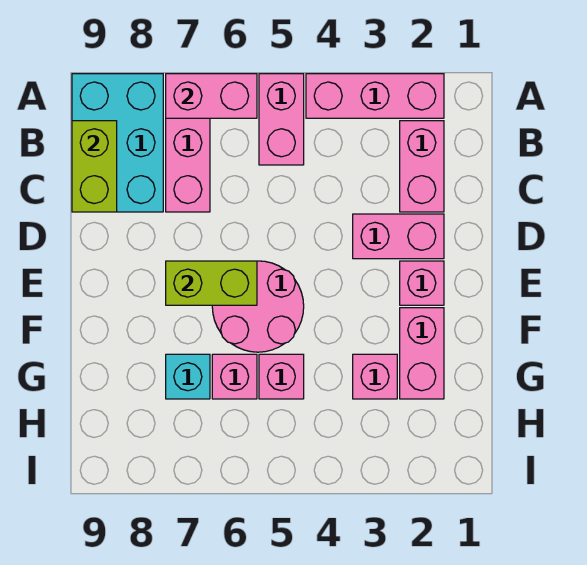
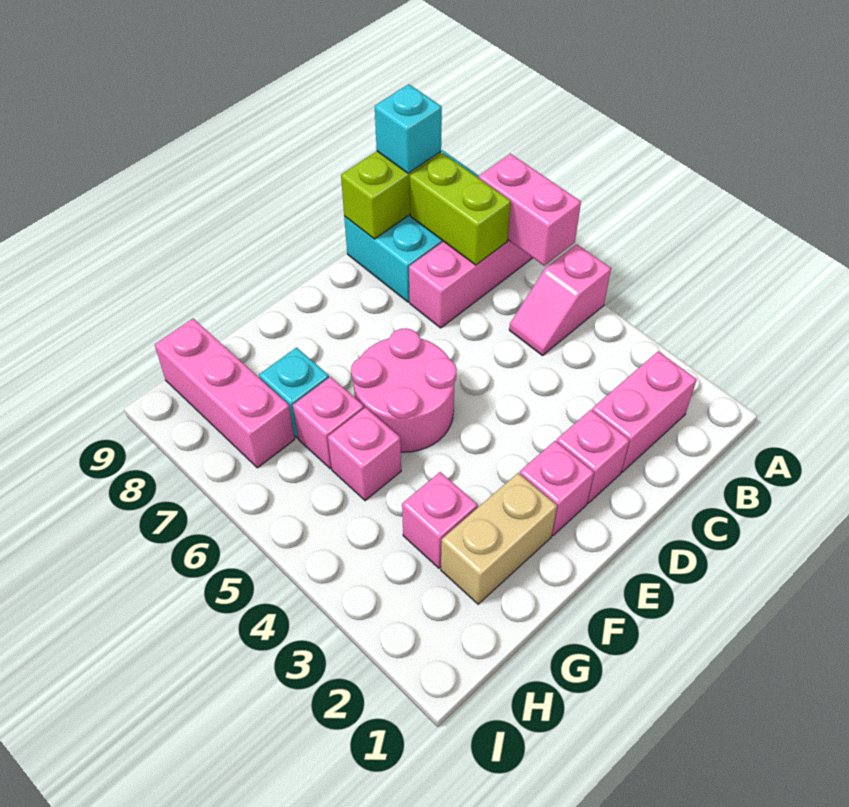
pink 1x3 brick [306,74,444,118] -> pink 1x3 brick moved to [155,319,295,468]
pink 1x2 brick [259,74,304,165] -> pink 1x2 slope [509,244,611,356]
none -> cyan 1x1 brick [375,84,442,173]
pink 1x2 brick [353,214,444,259] -> pink 1x1 brick [556,410,630,503]
lime 1x2 brick [166,261,257,305] -> lime 1x2 brick moved to [410,153,511,265]
pink 1x2 brick [400,308,444,399] -> tan 1x2 brick [441,473,557,604]

